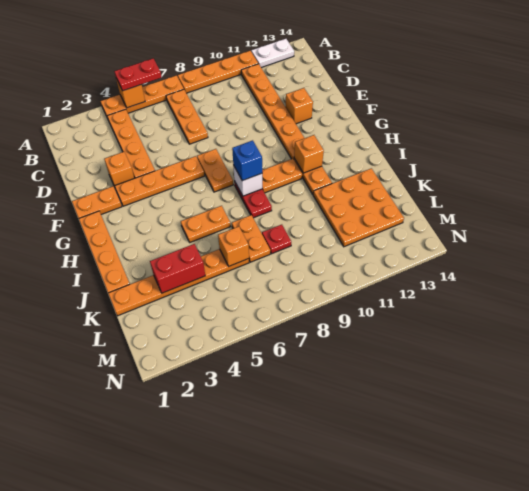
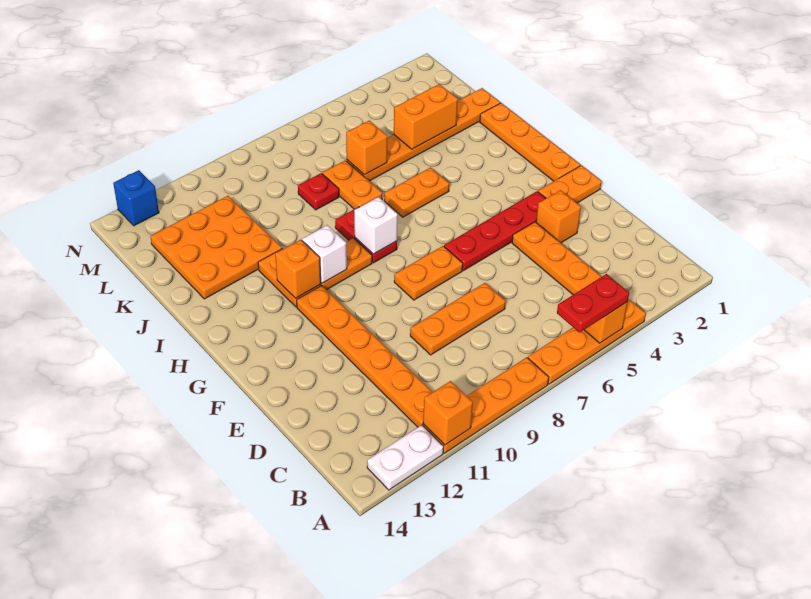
orange 1x3 plate [166,89,208,144] -> orange 1x3 plate turned to [410,283,506,355]
orange 1x1 brick [285,88,313,124] -> orange 1x1 brick moved to [423,381,473,445]
orange 1x4 plate [115,156,205,206] -> red 1x4 plate [444,191,546,271]
orange 1x2 plate [197,149,233,192] -> orange 1x2 plate turned to [394,246,463,300]
blue 1x1 brick [232,140,262,181] -> blue 1x1 brick moved to [113,170,159,226]
none -> white 1x1 brick [302,225,347,283]
red 1x2 brick [150,244,205,293] -> orange 1x2 brick [394,84,458,149]

